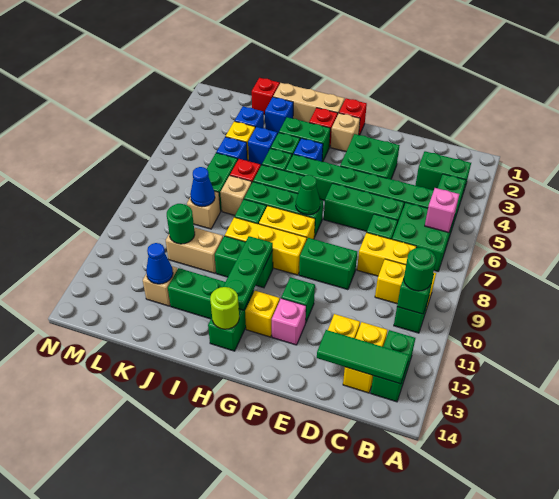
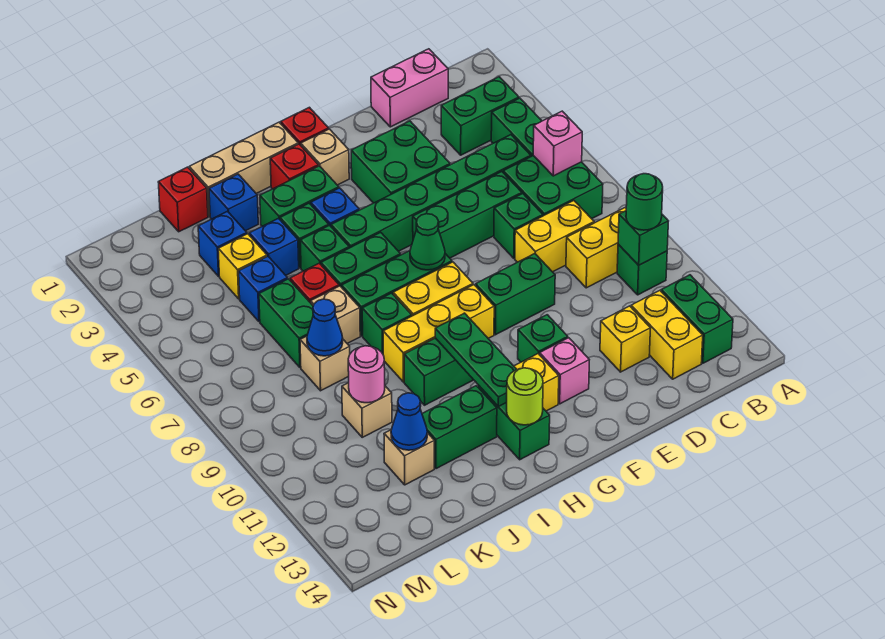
green 1x3 tile [317,330,409,384] -> none
none -> pink 1x2 brick [371,49,448,127]
tan 1x2 brick [166,228,223,273] -> tan 1x1 brick [342,383,392,437]
green 1x1 round brick [167,204,195,244] -> pink 1x1 round brick [348,346,385,403]

